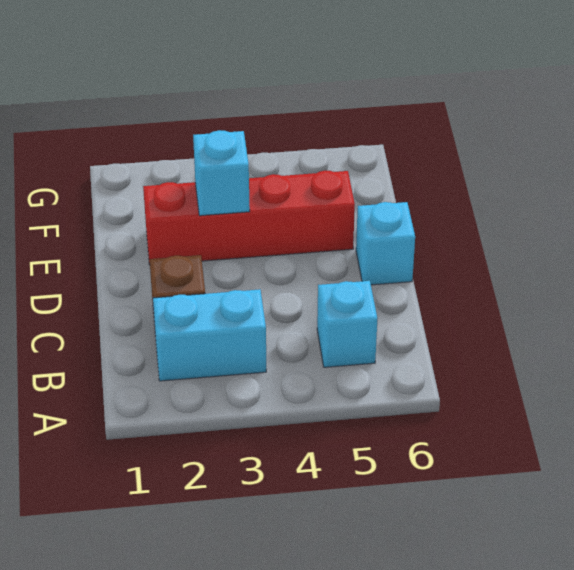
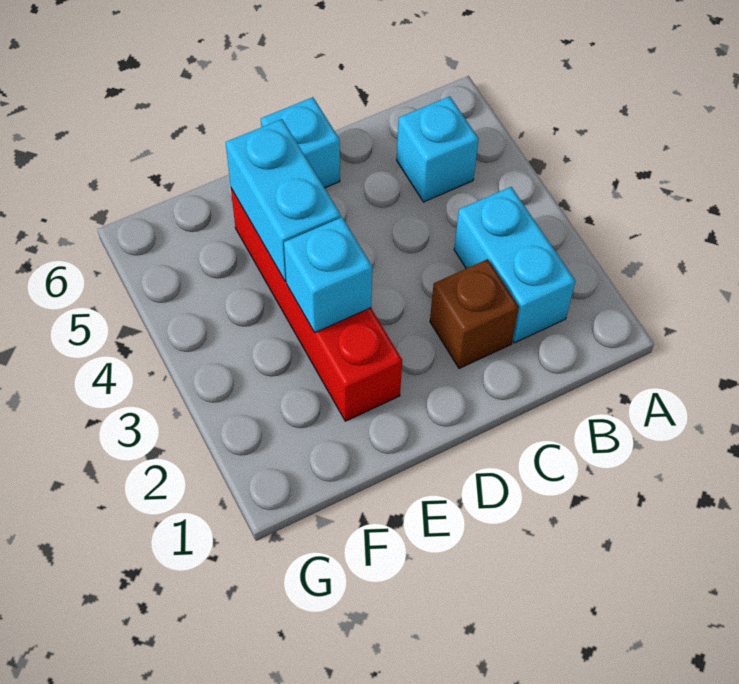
none -> cyan 1x2 brick [226,119,341,281]

